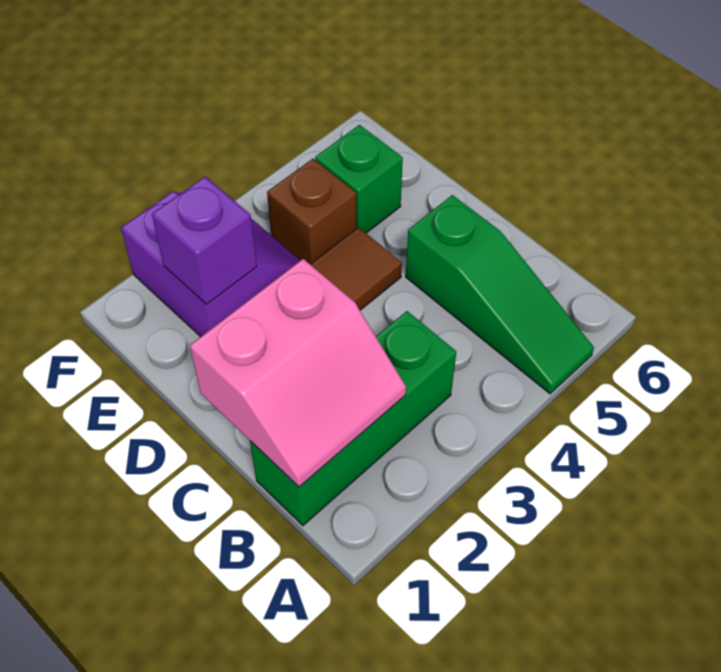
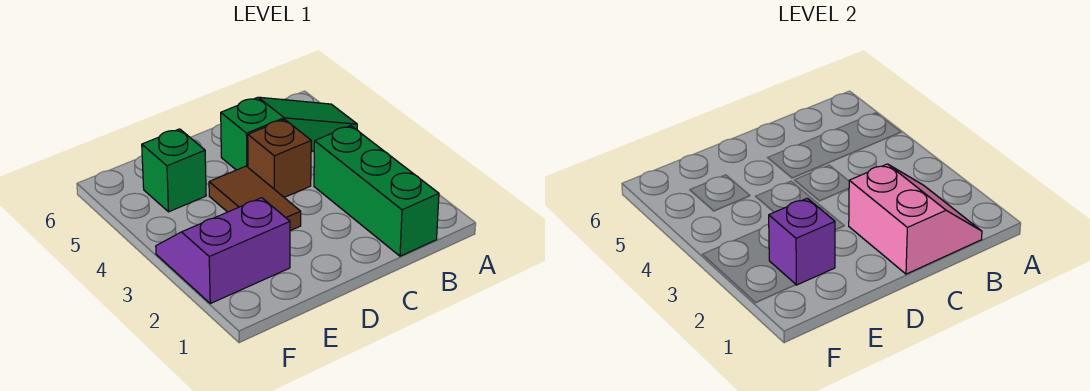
brown 1x1 brick [267,159,356,264] -> brown 1x1 brick moved to [248,119,311,198]

